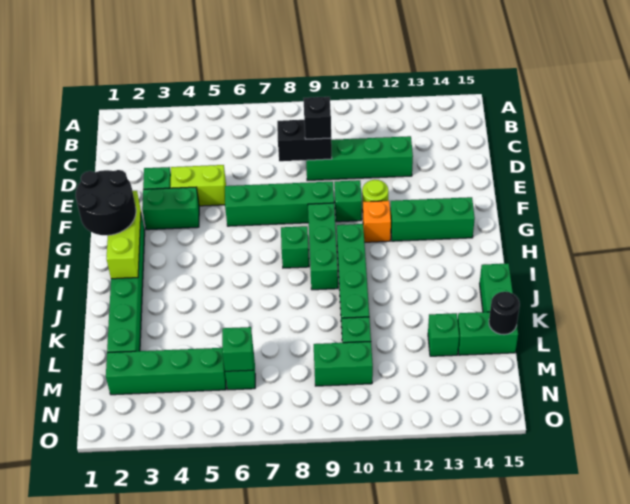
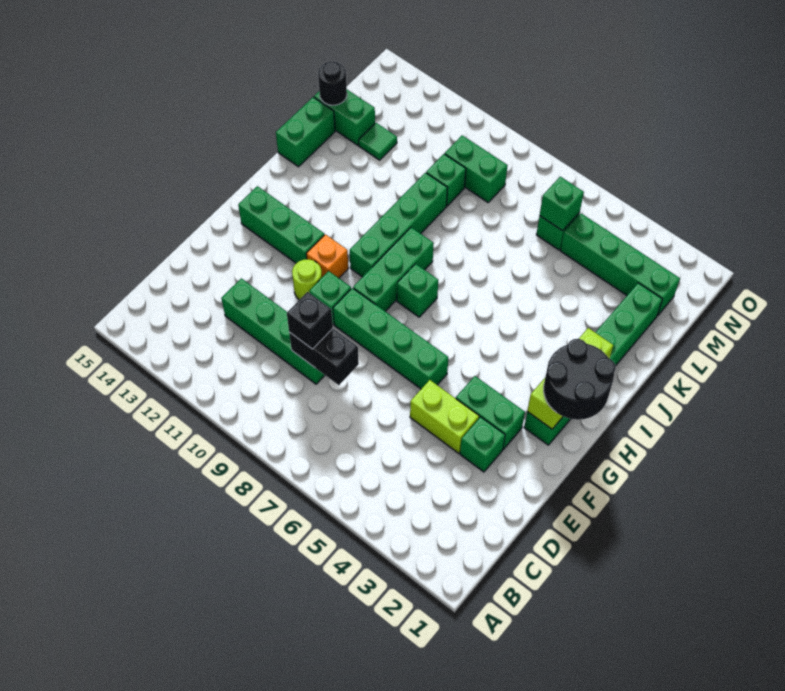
green 1x1 brick [428,313,459,356] -> green 1x1 tile [359,123,397,160]

